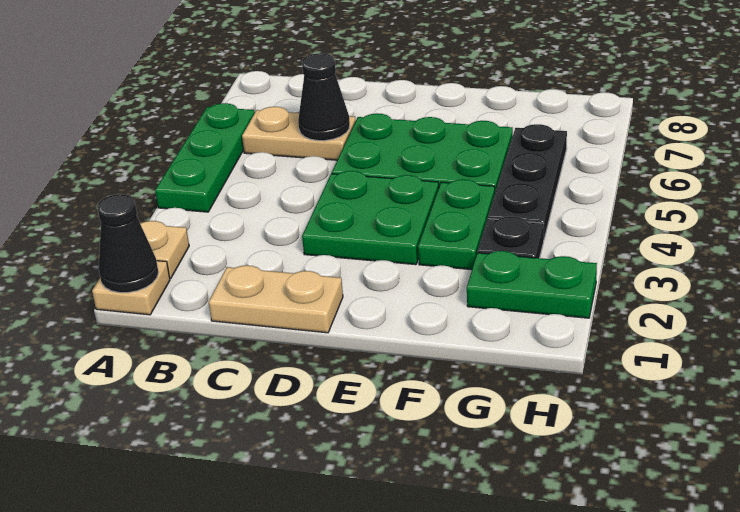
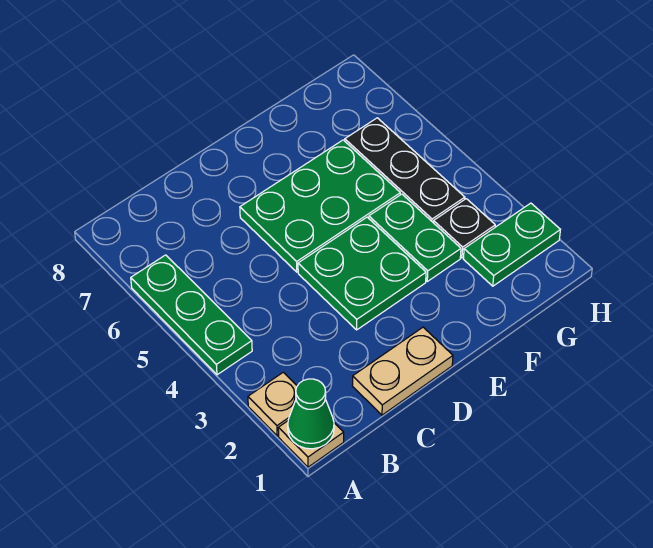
black 1x1 cone [97,194,159,293] -> green 1x1 cone [288,379,334,449]
tan 1x2 plate [242,107,356,160] -> none
black 1x1 cone [298,53,350,141] -> none

